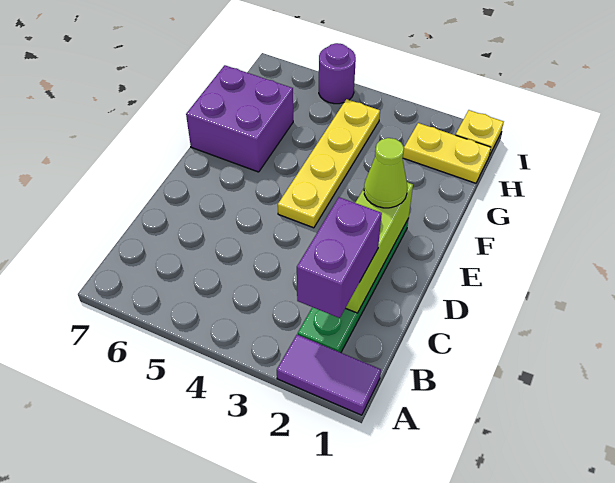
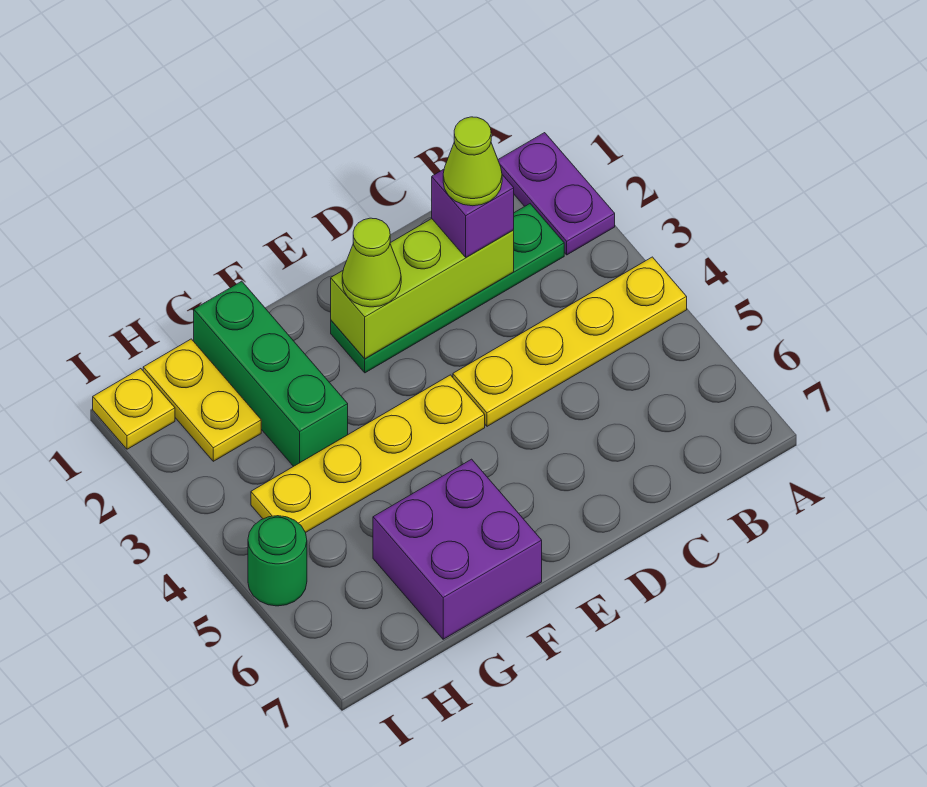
purple 1x2 tile [277,335,381,415] -> purple 1x2 plate [498,133,615,255]
none -> yellow 1x4 plate [453,257,687,426]
purple 1x2 brick [297,197,382,318] -> purple 1x1 brick [432,169,514,257]
none -> lime 1x1 cone [443,117,502,206]
none -> green 1x3 brick [194,281,348,466]
purple 1x1 round brick [319,43,356,104] -> green 1x1 round brick [248,516,307,606]

